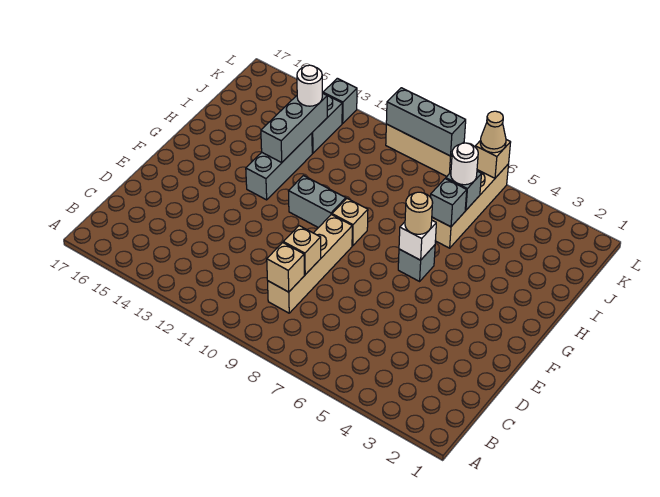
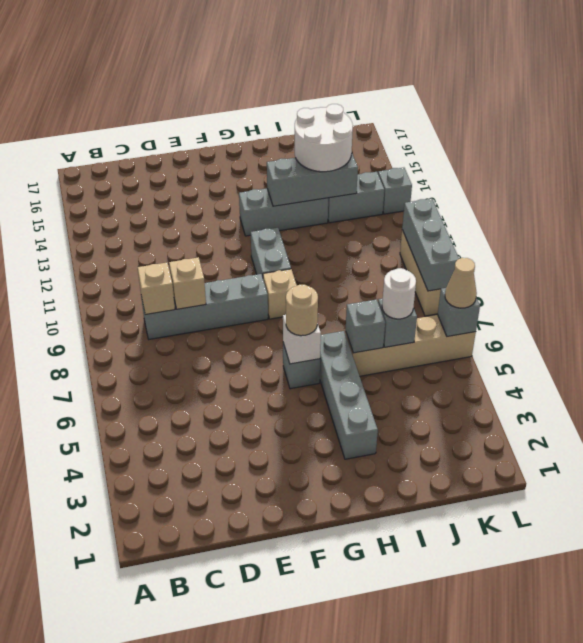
tan 1x4 brick [268,215,352,313] -> grey 1x4 brick [141,274,268,339]
none -> grey 1x4 brick [320,331,378,459]
white 1x1 round brick [297,65,322,106] -> white 2x2 round brick [295,104,353,172]
tan 1x1 brick [475,140,511,178] -> grey 1x1 brick [438,288,480,337]

